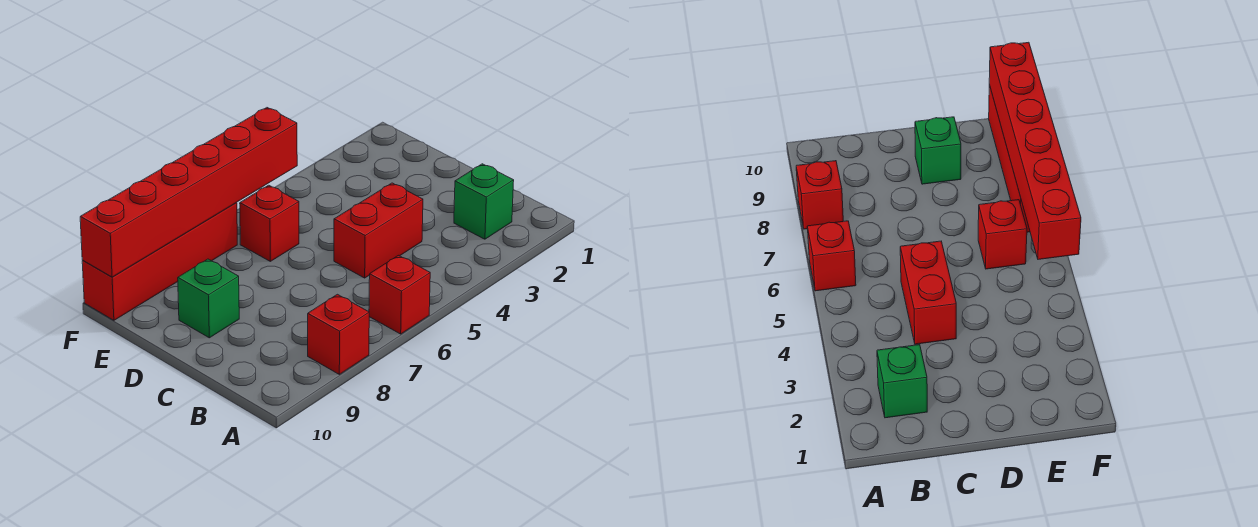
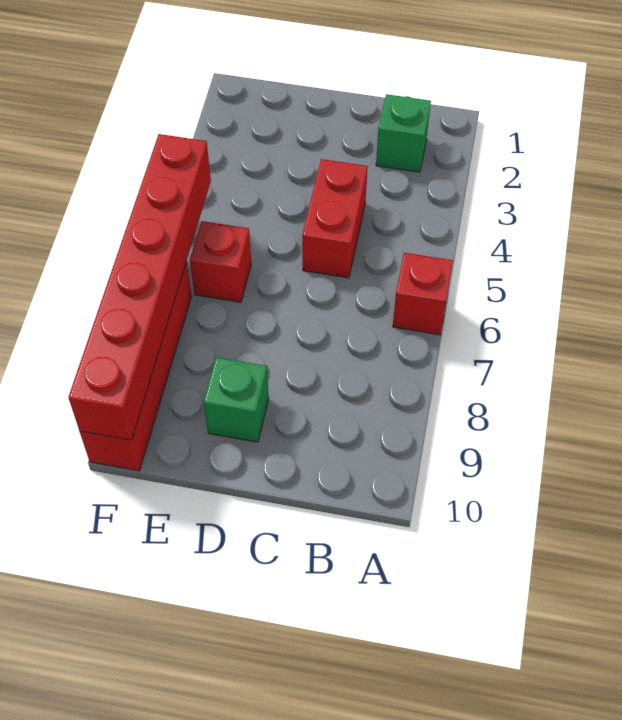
red 1x1 brick [308,294,369,374] -> none

